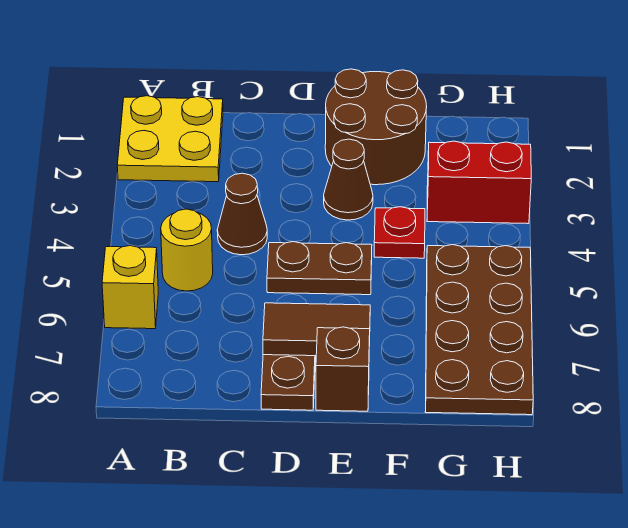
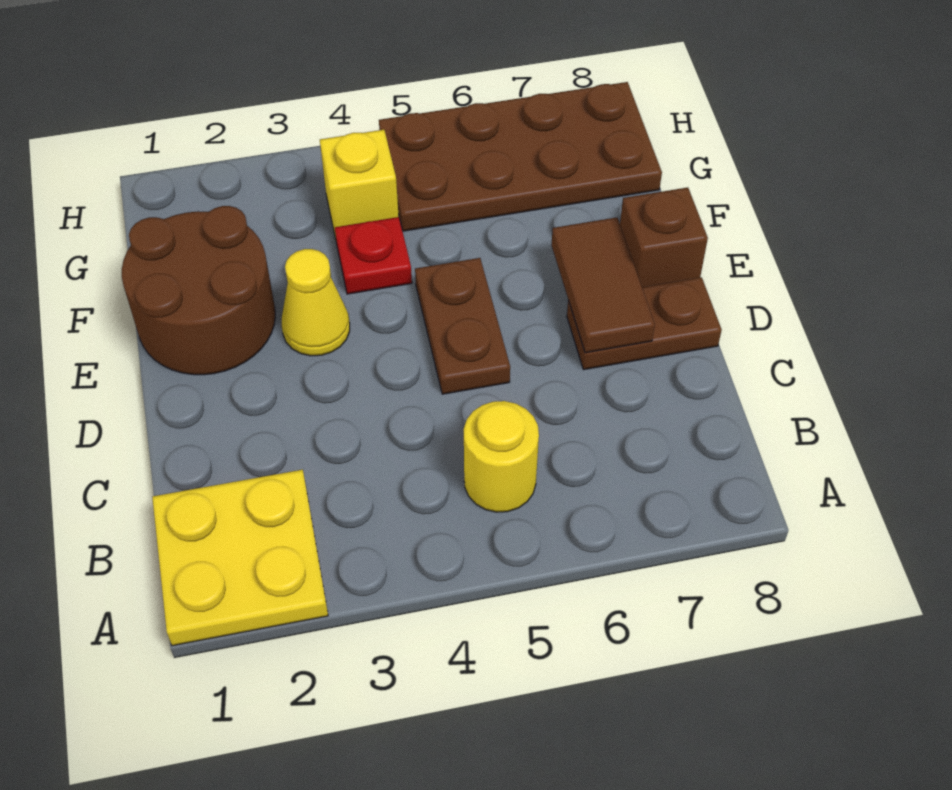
yellow 1x1 brick [102,246,158,329] -> yellow 1x1 brick moved to [320,130,399,239]
brown 1x1 cone [217,173,267,255] -> none
brown 1x1 cone [324,139,373,220] -> yellow 1x1 cone [282,249,350,356]
red 1x2 brick [427,141,531,224] -> none

